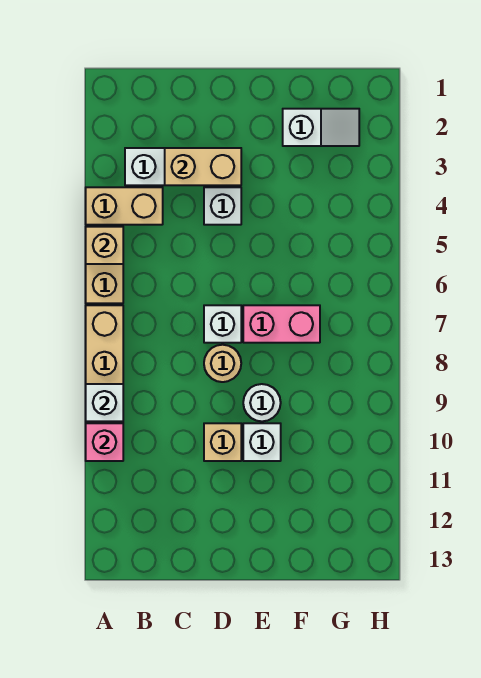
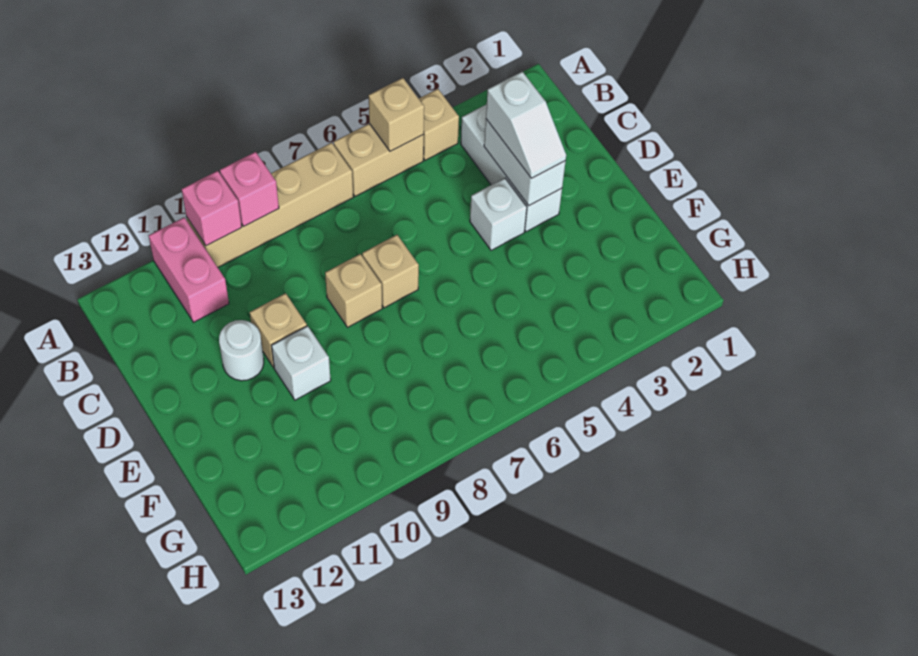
tan 1x2 brick [86,187,163,225] -> tan 1x1 brick [419,89,459,160]
white 1x1 brick [86,384,123,421] -> pink 1x1 brick [220,152,279,226]
tan 1x2 brick [165,148,241,185] -> white 1x2 brick [484,119,566,205]
white 1x1 brick [204,305,241,343] -> tan 1x1 brick [362,235,419,308]
tan 1x1 round brick [204,345,241,382] -> tan 1x1 brick [325,254,382,327]
pink 1x2 brick [243,305,320,343] -> pink 1x2 brick moved to [148,217,229,322]
white 1x1 round brick [243,384,281,421] -> white 1x1 round brick moved to [219,320,264,381]
white 1x2 slope [283,109,359,146] -> white 1x2 slope moved to [486,72,566,178]

